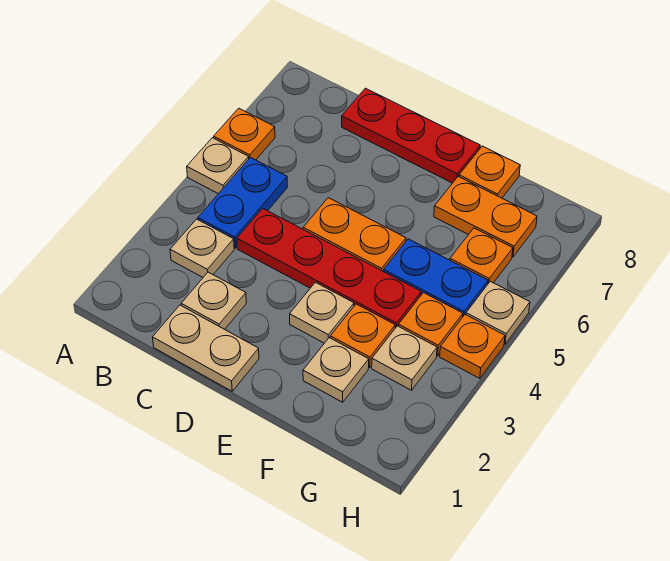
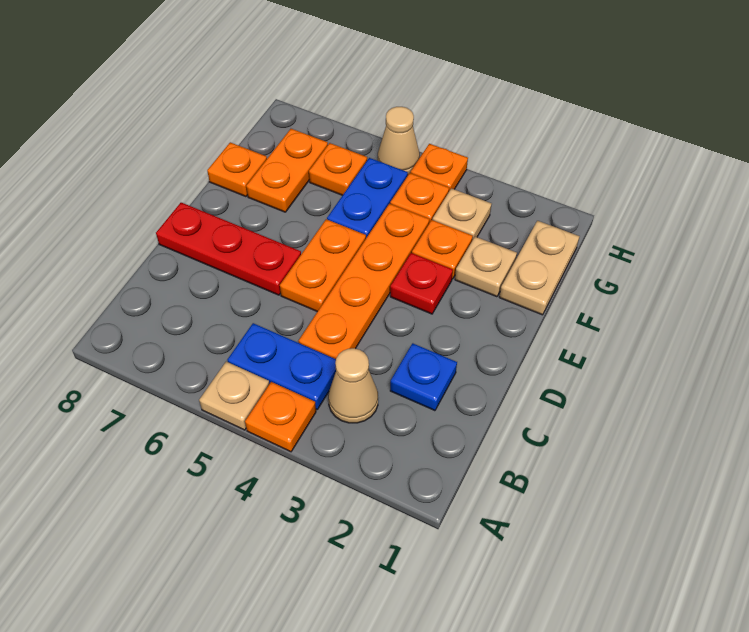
orange 1x1 plate [214,108,275,160] -> orange 1x1 plate moved to [245,382,316,452]
tan 1x1 plate [170,219,234,277] -> tan 1x1 cone [328,348,378,423]
tan 1x2 plate [153,305,259,391] -> tan 1x2 plate moved to [499,221,580,315]
tan 1x1 plate [181,272,246,329] -> blue 1x1 plate [390,343,457,411]
red 1x4 plate [237,208,421,328] -> orange 1x4 plate [299,204,429,359]
red 1x3 plate [342,88,480,183] -> red 1x3 plate turned to [156,203,301,295]
tan 1x1 plate [290,282,354,343] -> red 1x1 plate [390,253,453,314]
tan 1x1 plate [466,281,530,344] -> tan 1x1 cone [378,107,420,175]

